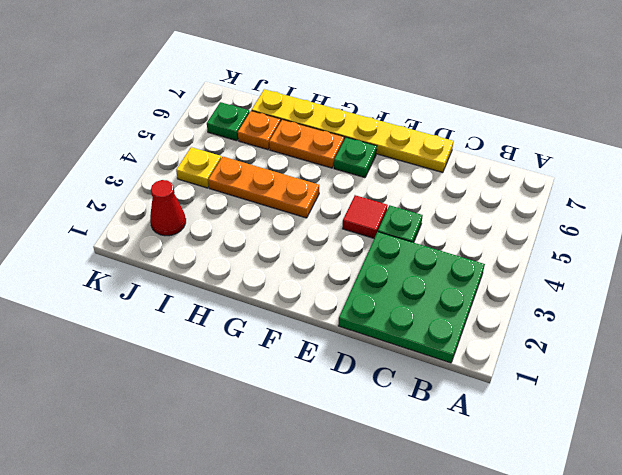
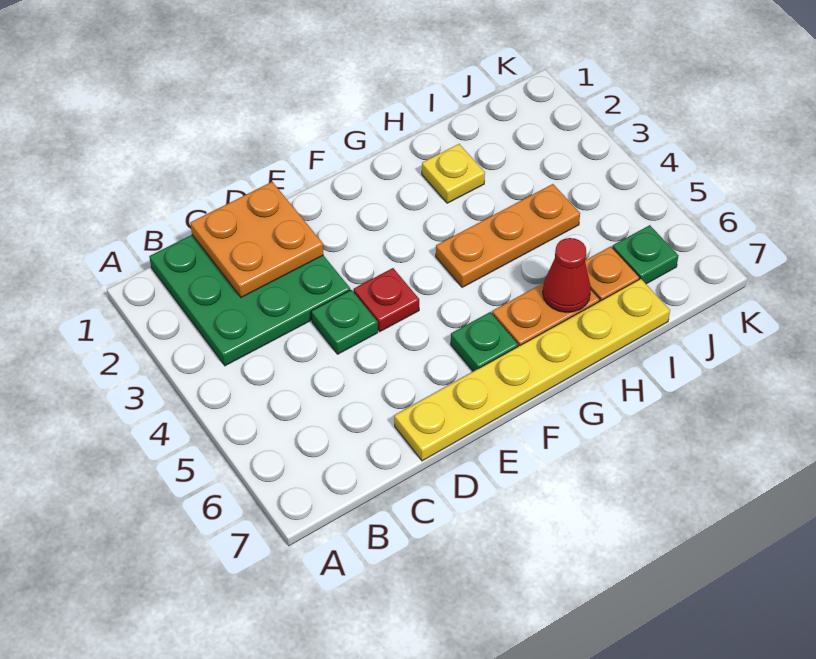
none -> orange 2x2 plate [190,182,324,297]
red 1x1 tile [343,195,388,238] -> red 1x1 plate [354,268,419,332]
red 1x1 cone [150,180,186,236] -> red 1x1 cone moved to [543,238,591,312]
yellow 1x1 plate [176,147,221,188] -> yellow 1x1 plate moved to [422,144,485,203]

